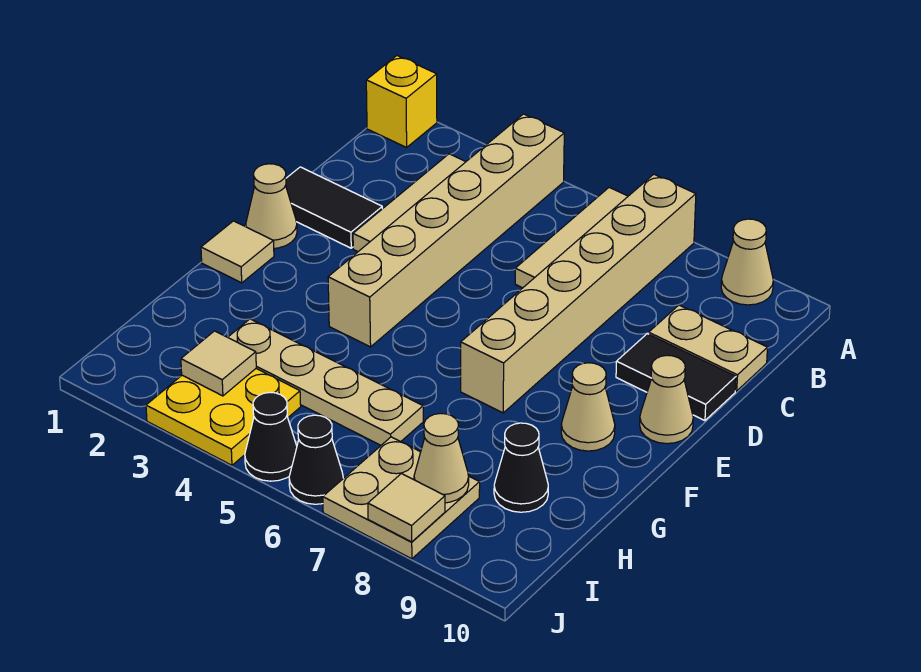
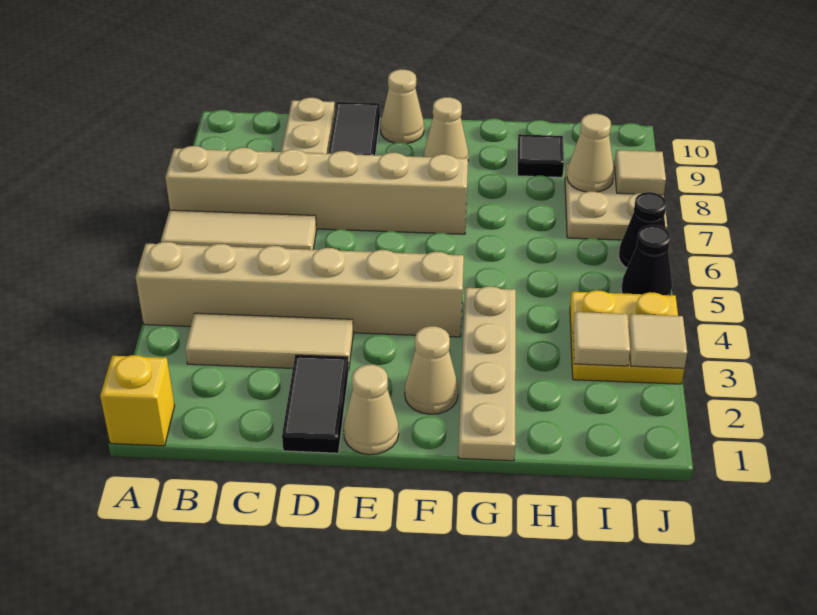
tan 1x1 cone [721,219,773,305] -> tan 1x1 cone moved to [405,326,458,414]
tan 1x1 tile [201,221,274,283] -> tan 1x1 tile moved to [628,314,687,368]
tan 1x4 plate [228,319,423,445] -> tan 1x4 plate moved to [458,286,516,461]
black 1x1 cone [494,423,548,512] -> black 1x1 tile [517,134,564,177]

